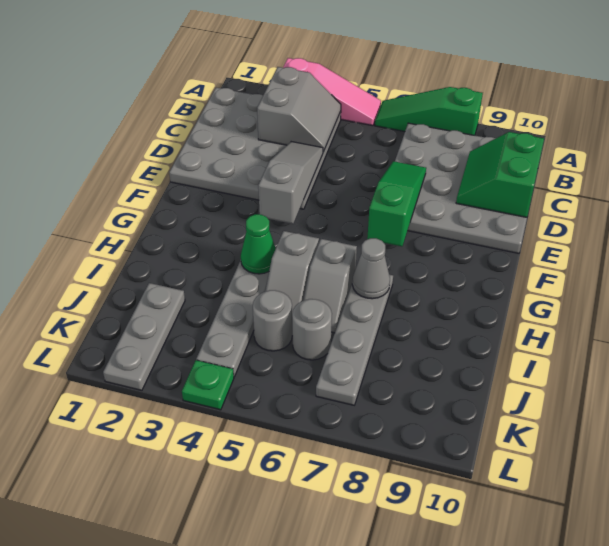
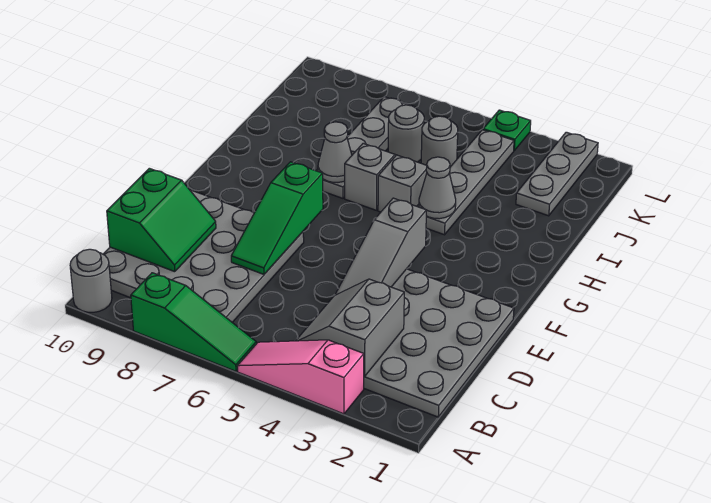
none -> grey 1x1 round brick [70,249,112,312]
green 1x1 cone [241,214,276,274] -> grey 1x1 cone [419,157,456,219]

